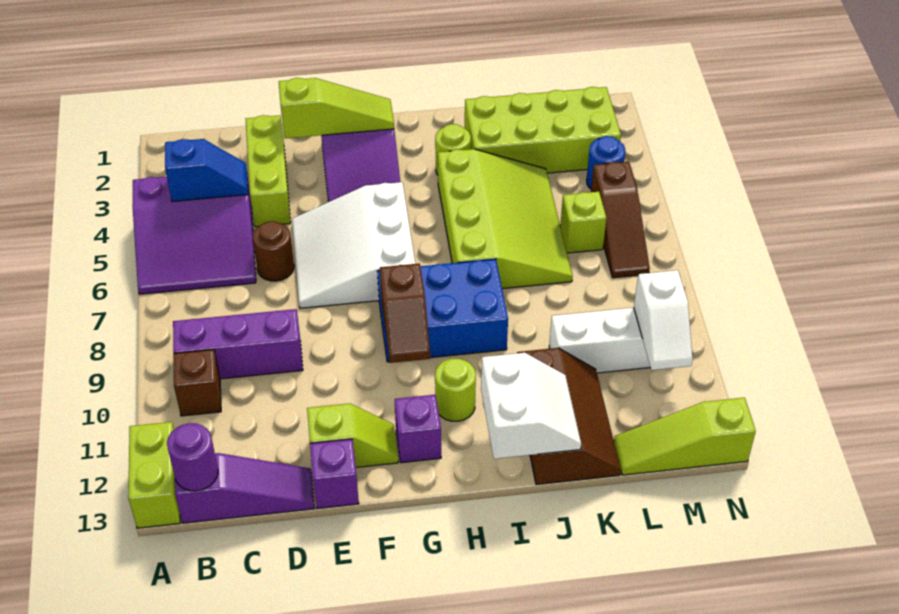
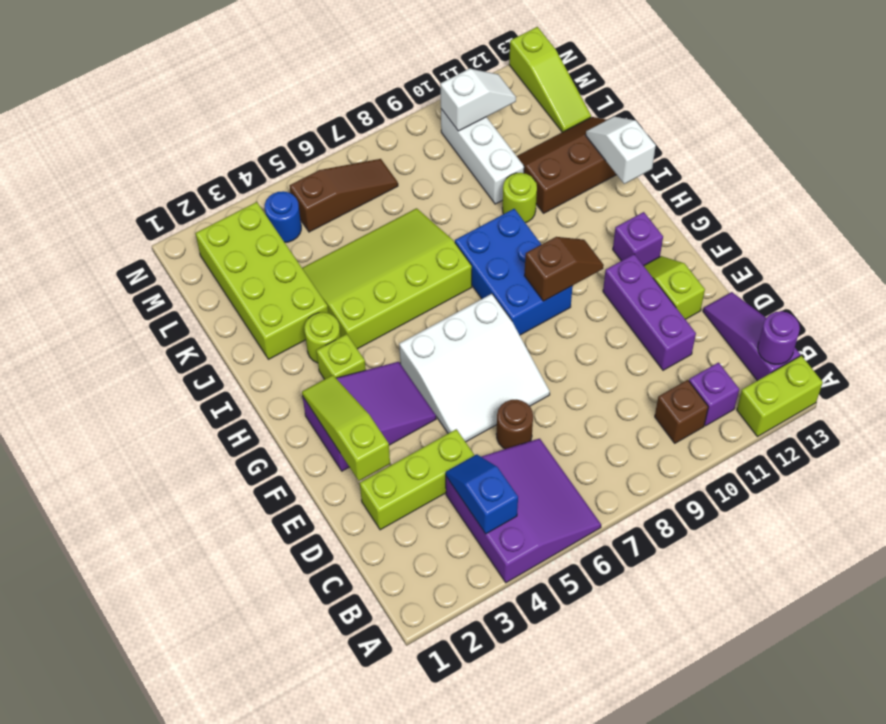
purple 1x3 brick [173,309,303,379] -> purple 1x3 brick moved to [603,254,696,370]
purple 1x1 brick [310,439,359,509] -> purple 1x1 brick moved to [689,363,739,426]
lime 1x1 round brick [435,359,476,421] -> lime 1x1 round brick moved to [502,173,537,223]
white 2x2 slope [481,353,581,459] -> white 1x2 slope [586,117,656,184]
lime 1x1 brick [560,192,606,253] -> lime 1x1 brick moved to [316,334,366,379]

